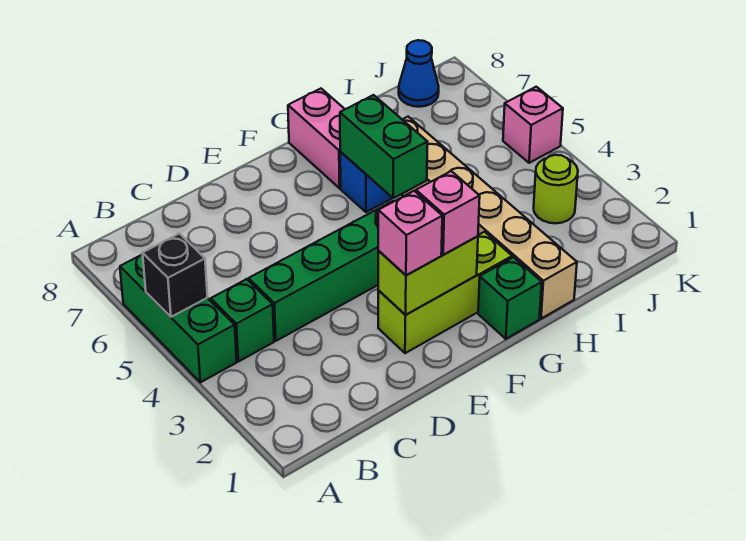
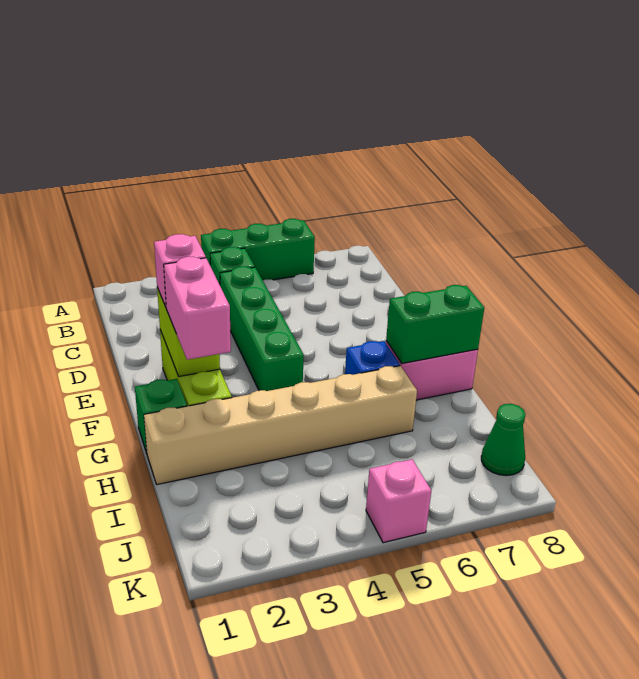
black 1x1 brick [143,234,207,317] -> none
pink 1x1 brick [416,171,480,255] -> pink 1x2 brick [164,257,231,360]
green 1x2 brick [340,95,427,198] -> green 1x2 brick moved to [386,285,484,363]
lime 1x1 round brick [534,155,578,223] -> none
blue 1x1 cone [399,40,439,107] -> green 1x1 cone [481,404,525,476]

